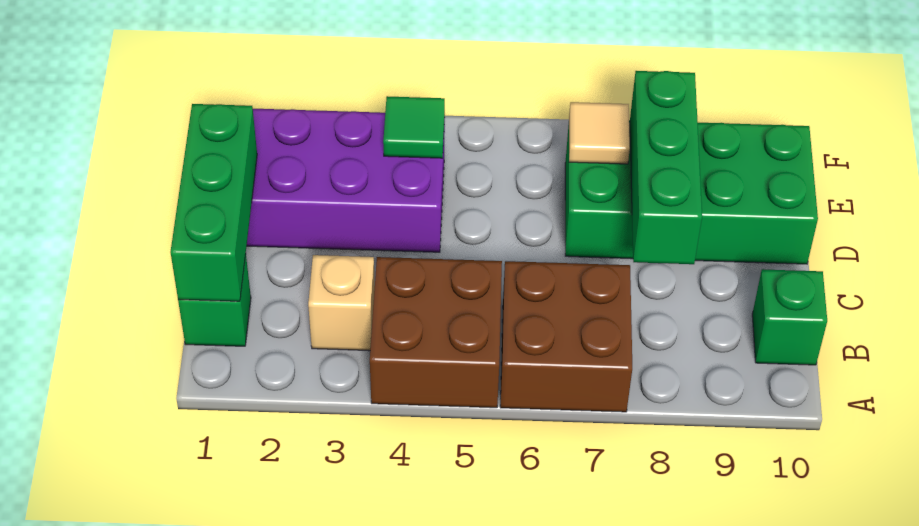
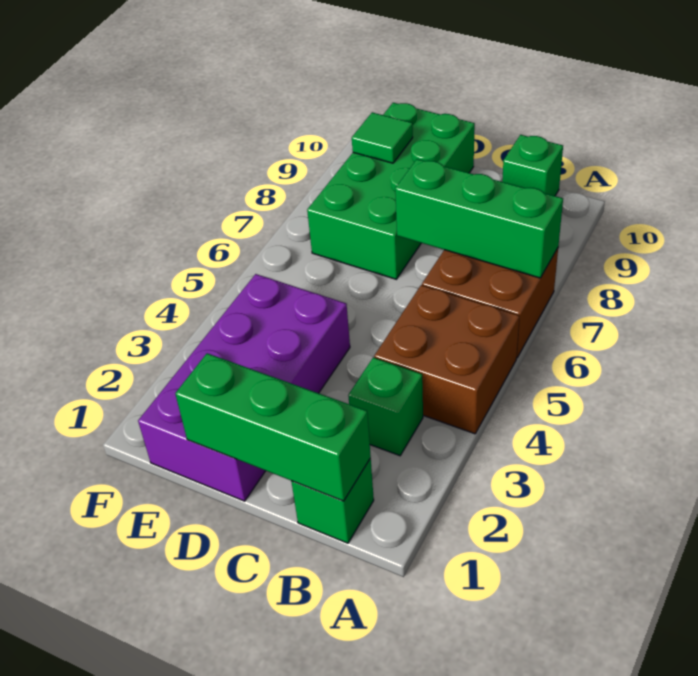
tan 1x1 brick [308,255,375,351] -> green 1x1 brick [348,357,423,456]
green 1x3 brick [630,71,702,264] -> green 1x3 brick moved to [395,159,563,278]
green 1x1 tile [383,96,445,158] -> green 1x1 tile moved to [352,112,413,163]
tan 1x1 tile [569,102,630,164] -> none

